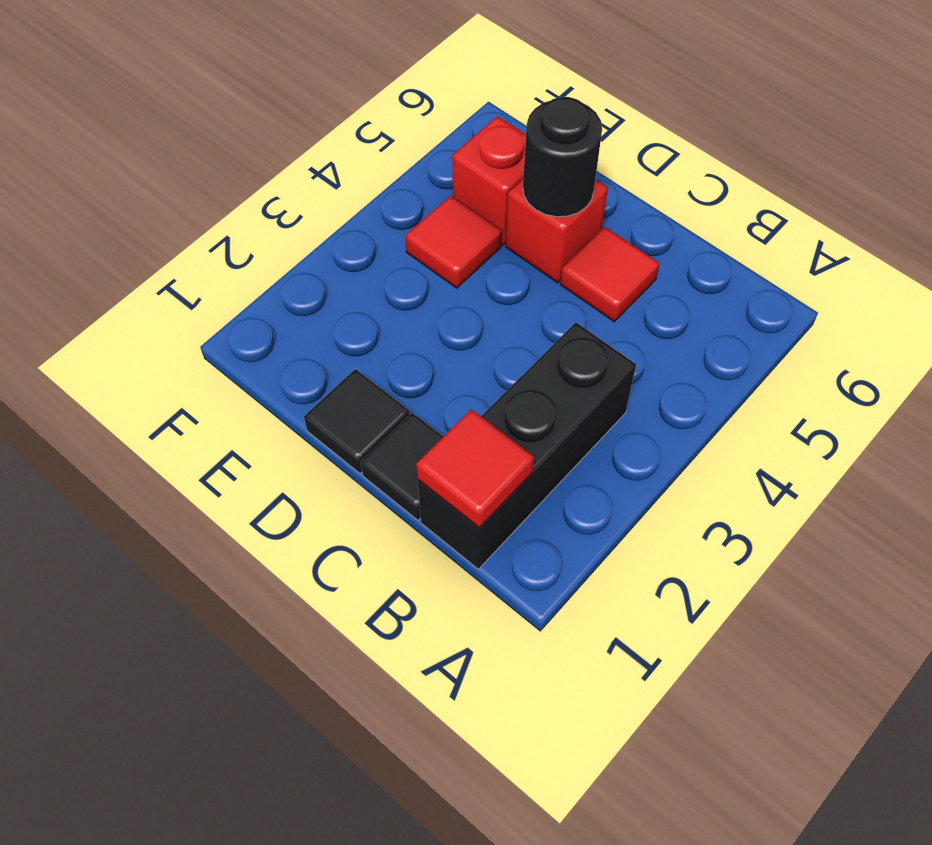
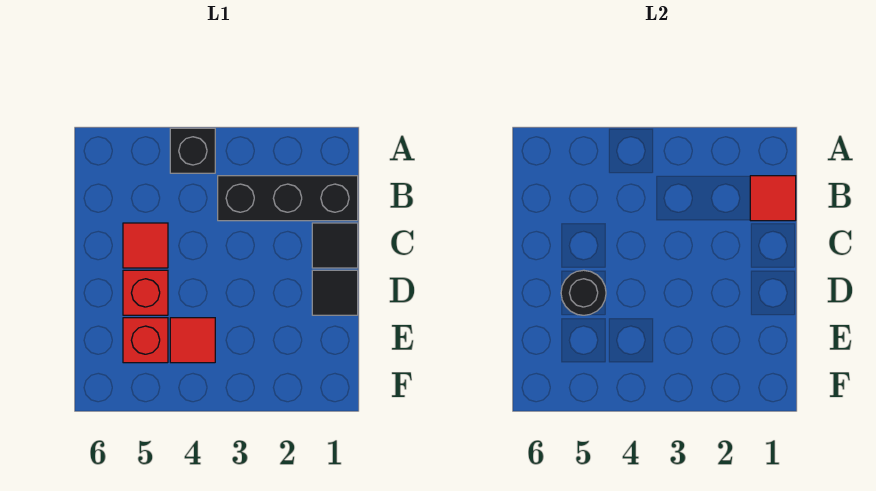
none -> black 1x1 brick [170,128,215,173]

